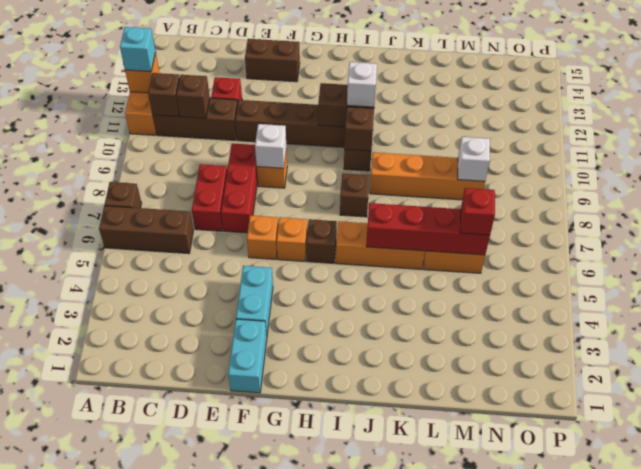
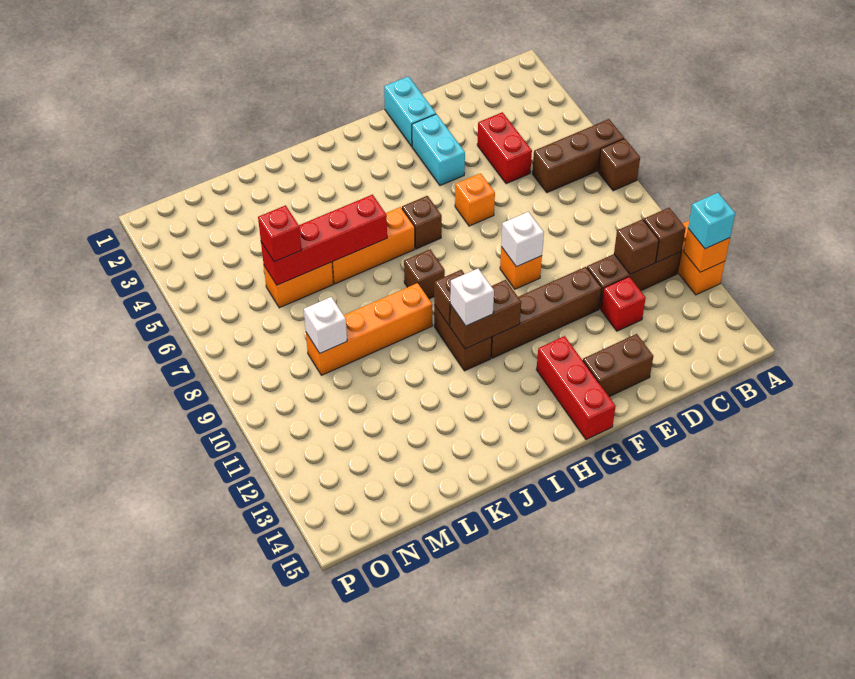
red 1x2 brick [192,164,227,231] -> red 1x2 brick moved to [477,112,532,184]
red 1x3 brick [221,143,258,233] -> red 1x3 brick moved to [536,336,616,440]
orange 1x1 brick [277,217,308,261] -> none

